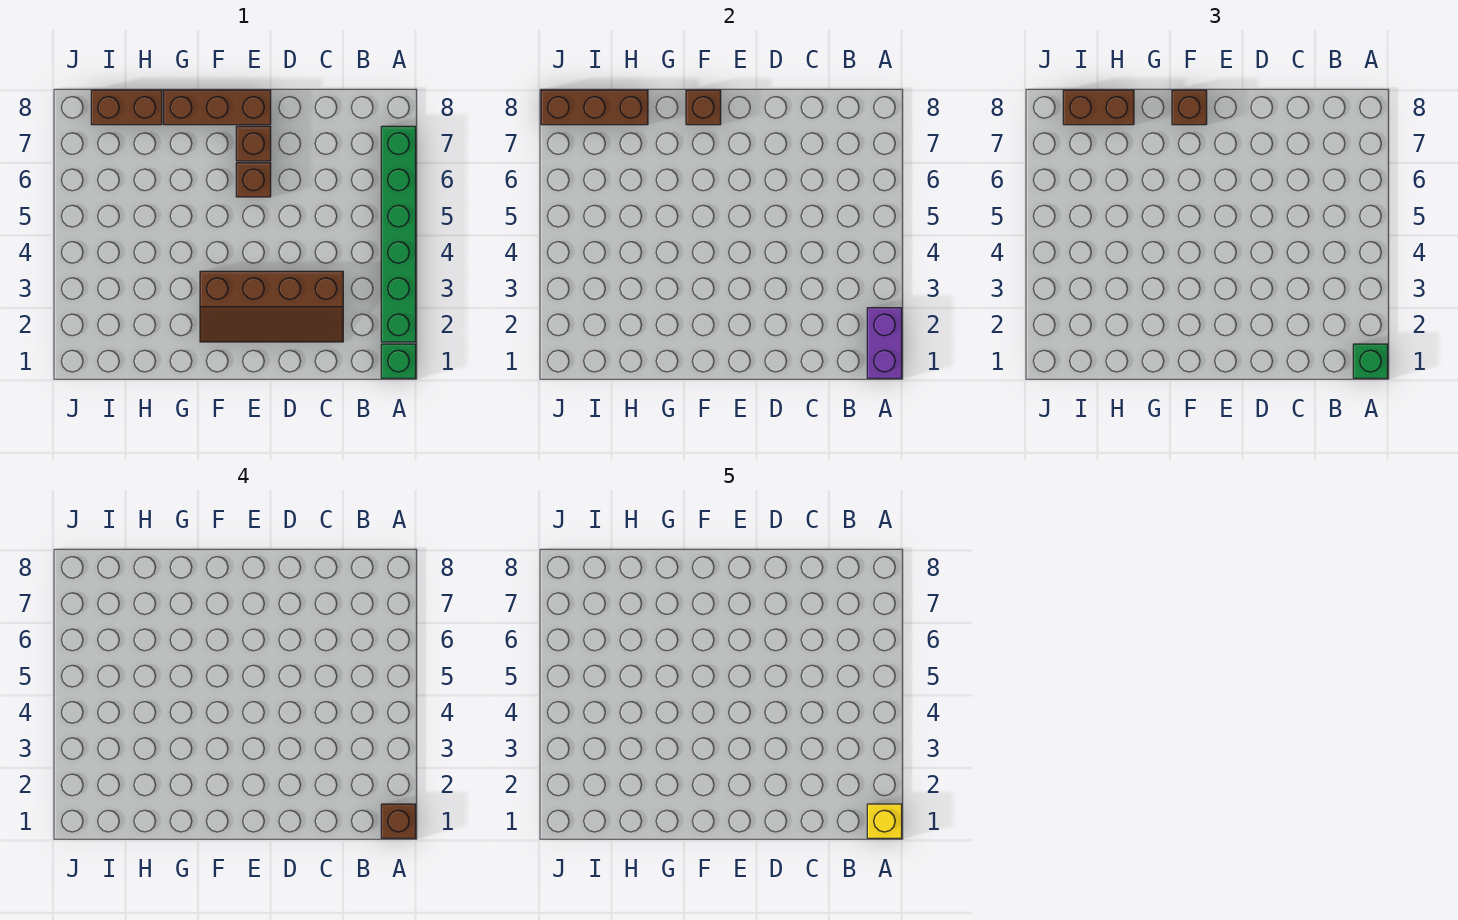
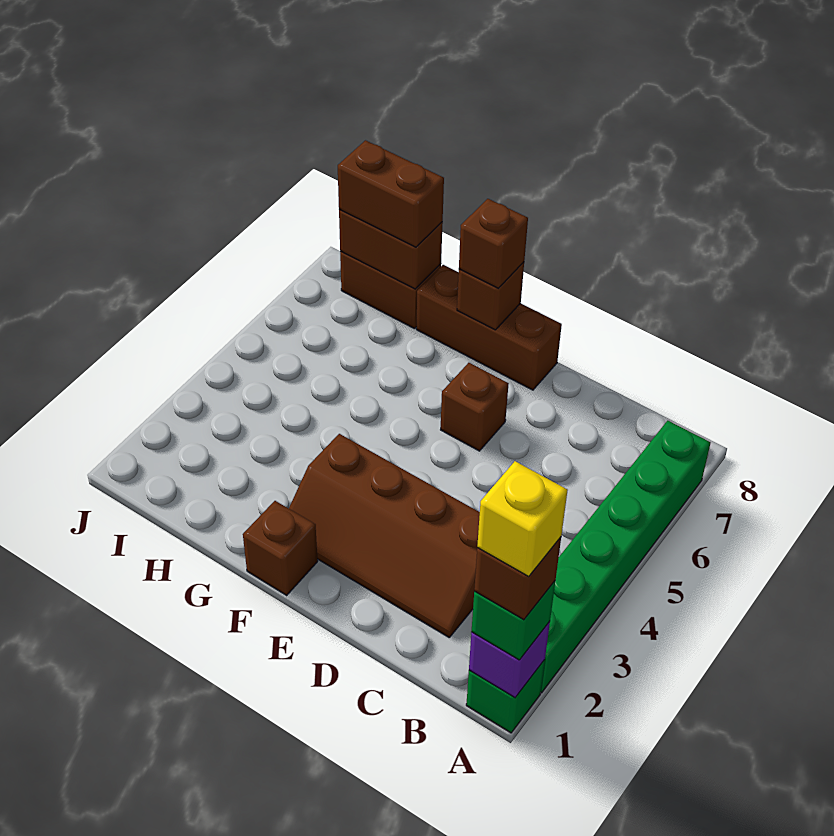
purple 1x2 brick [867,308,902,378] -> purple 1x1 brick [469,622,550,697]
brown 1x1 brick [236,126,271,161] -> brown 1x1 brick moved to [243,501,318,595]
brown 1x3 brick [541,90,648,125] -> brown 1x2 brick [339,210,443,289]

